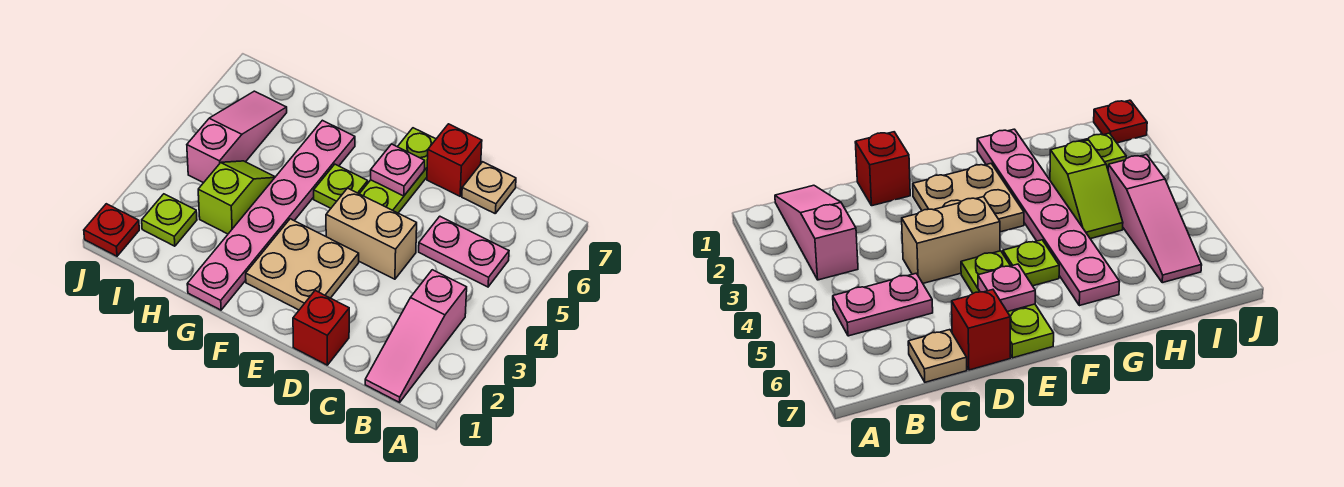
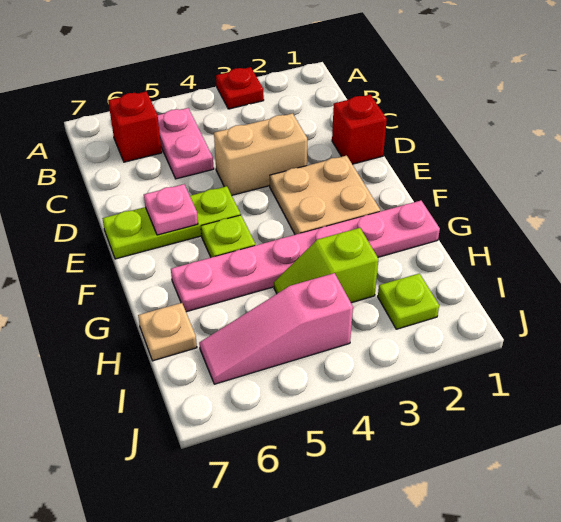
pink 1x3 slope [365,270,467,402] -> none
tan 1x1 plate [462,162,516,213] -> tan 1x1 plate moved to [138,303,197,361]
tan 1x2 brick [326,188,417,279] -> tan 1x2 brick turned to [214,113,307,195]
red 1x1 brick [427,124,482,196] -> red 1x1 brick moved to [108,91,162,162]
red 1x1 plate [84,204,139,256] -> red 1x1 plate moved to [216,67,264,109]

